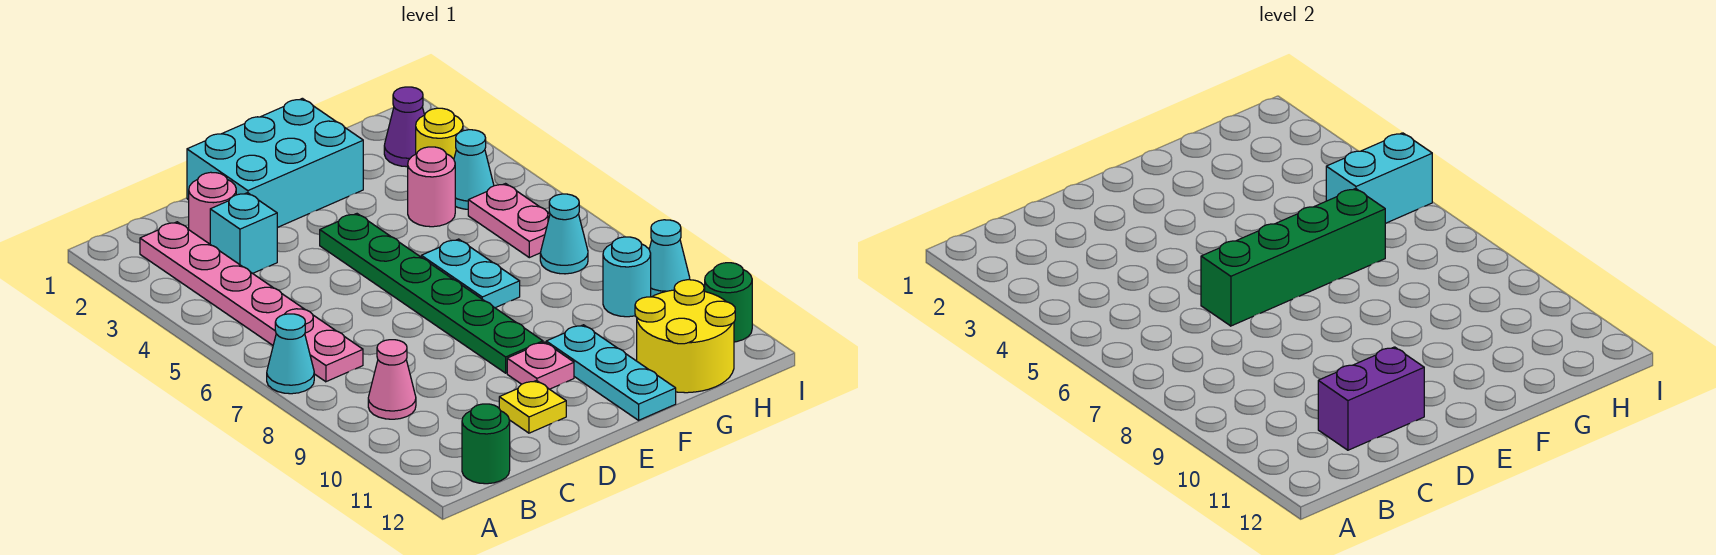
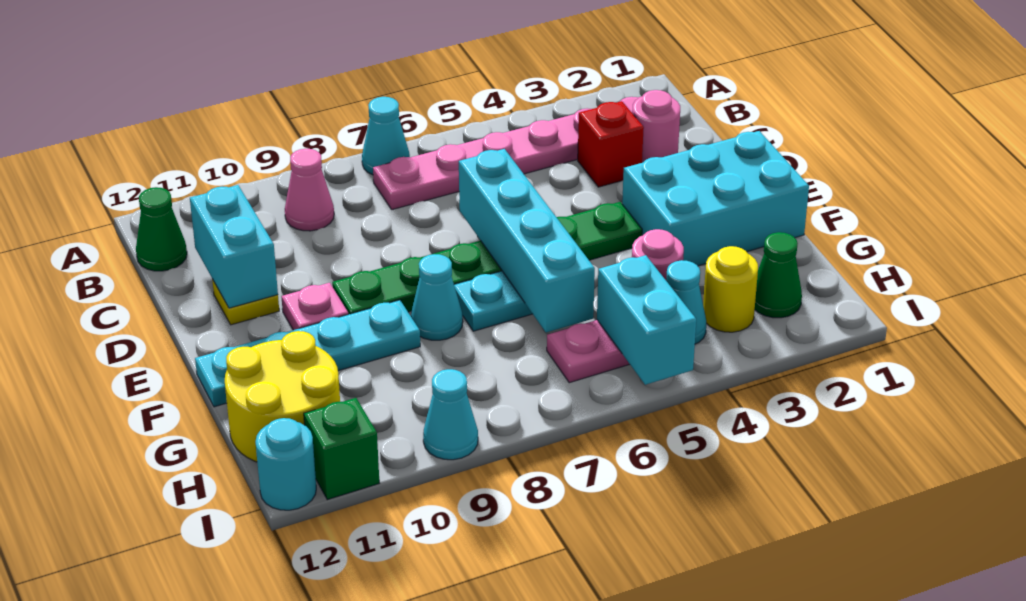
green 1x1 round brick [462,404,510,484] -> green 1x1 cone [136,187,187,271]
cyan 1x1 brick [210,193,277,273] -> red 1x1 brick [578,101,644,187]
purple 1x2 brick [1318,347,1424,450] -> cyan 1x2 brick [190,185,278,308]
cyan 2x3 brick [187,98,363,228] -> cyan 2x3 brick turned to [622,131,809,266]
green 1x4 brick [1201,189,1385,326] -> cyan 1x4 brick [459,149,595,332]
cyan 1x3 plate [546,325,676,420] -> cyan 1x4 plate [195,300,420,407]
purple 1x1 cone [384,87,424,167] -> green 1x1 cone [755,232,802,318]
cyan 1x1 cone [540,194,588,274] -> cyan 1x1 cone moved to [411,254,463,340]
cyan 1x1 round brick [603,237,651,317] -> cyan 1x1 round brick moved to [255,418,316,510]
green 1x1 round brick [705,263,752,342] -> green 1x1 brick [304,398,379,500]

